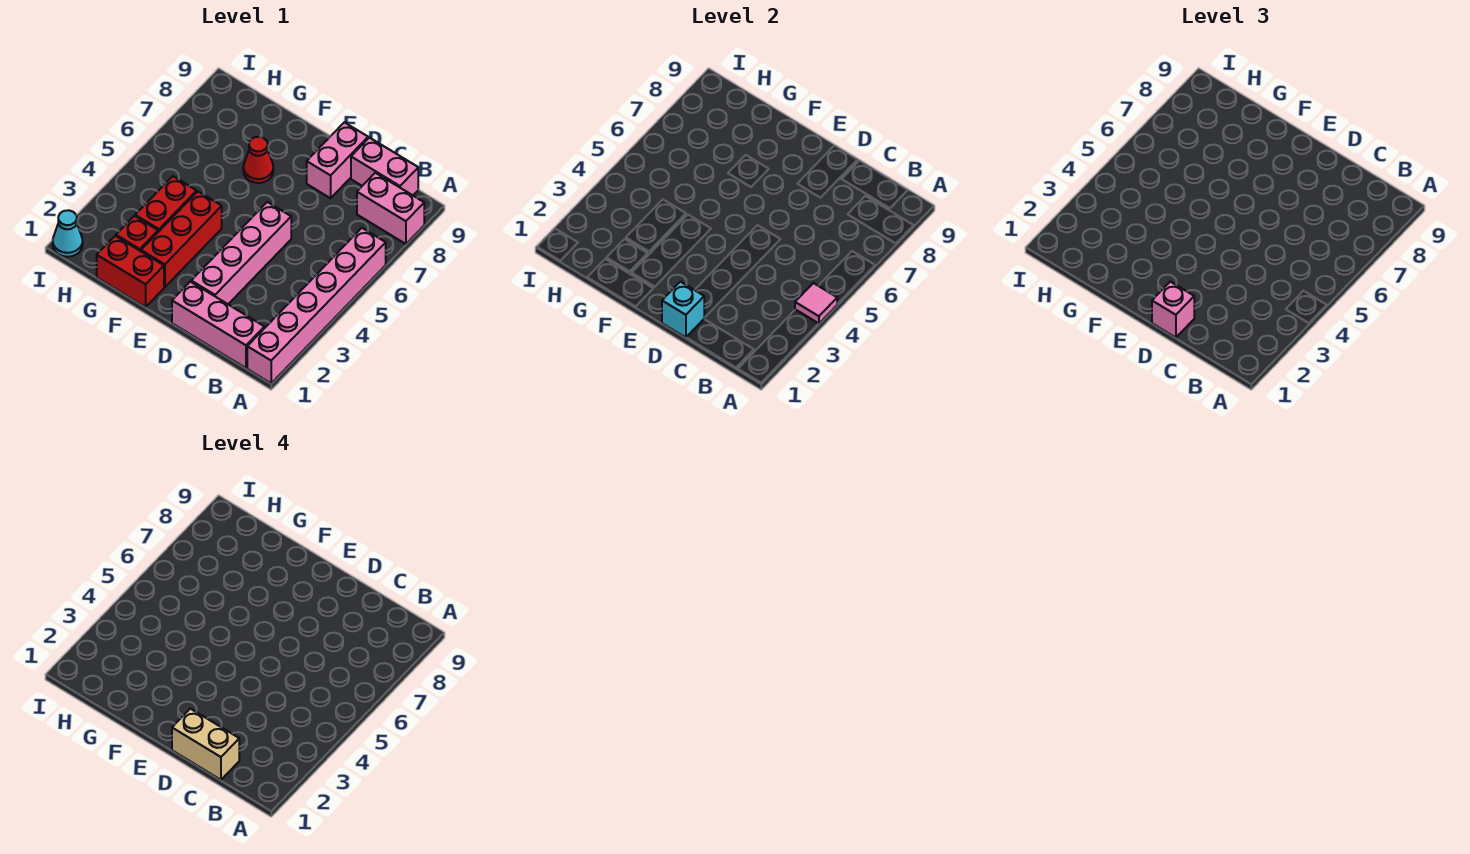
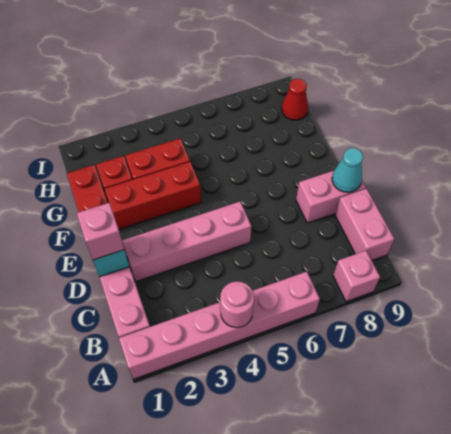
pink 1x1 tile [795,283,837,324] -> pink 1x1 round brick [220,281,254,328]
pink 1x2 brick [357,173,424,244] -> pink 1x1 brick [333,251,380,302]
tan 1x2 brick [172,709,239,780] -> none
red 1x1 cone [243,137,273,183] -> red 1x1 cone moved to [282,79,308,120]
cyan 1x1 cone [53,210,83,257] -> cyan 1x1 cone moved to [332,148,363,192]

